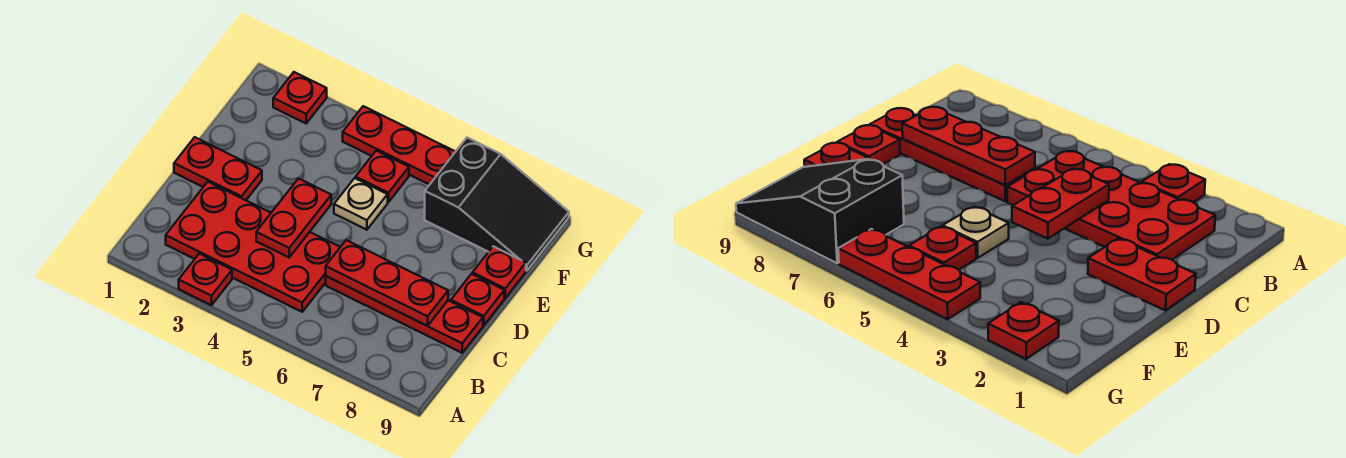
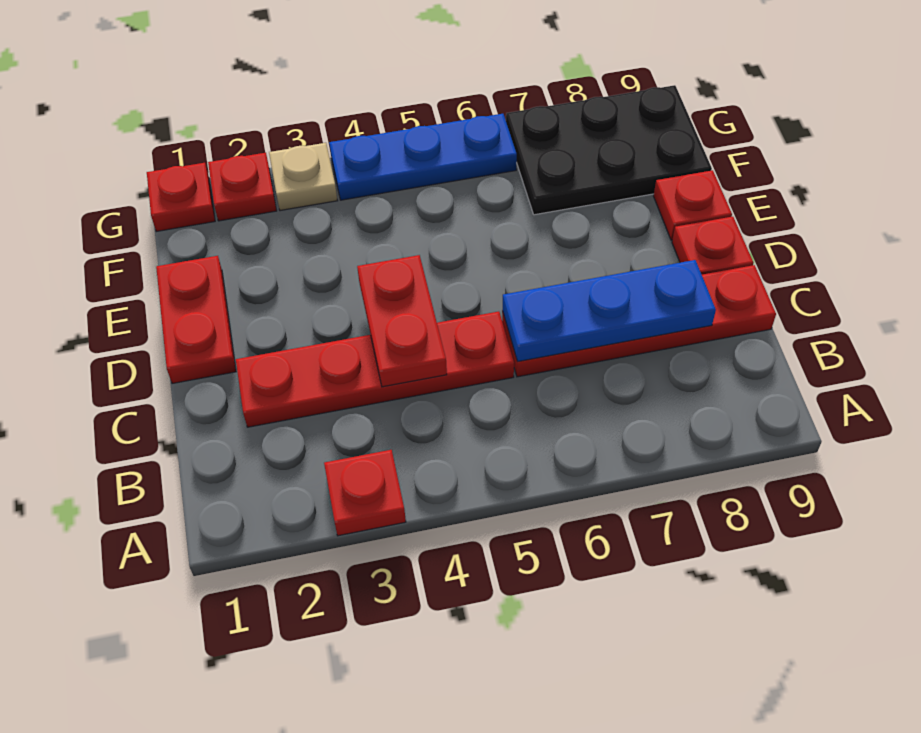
red 2x4 plate [166,182,340,312] -> red 1x4 plate [236,312,514,427]
red 1x3 plate [326,240,448,326] -> blue 1x3 plate [503,260,716,362]
red 1x2 plate [174,137,262,200] -> red 1x2 plate turned to [156,256,236,384]
tan 1x1 plate [334,178,388,230] -> tan 1x1 plate moved to [269,143,337,211]
red 1x1 plate [356,151,409,202] -> red 1x1 plate moved to [147,163,215,231]
black 2x3 slope [425,138,569,271] -> black 2x3 plate [506,85,712,215]
red 1x3 plate [343,106,455,185] -> blue 1x3 plate [329,114,517,200]

